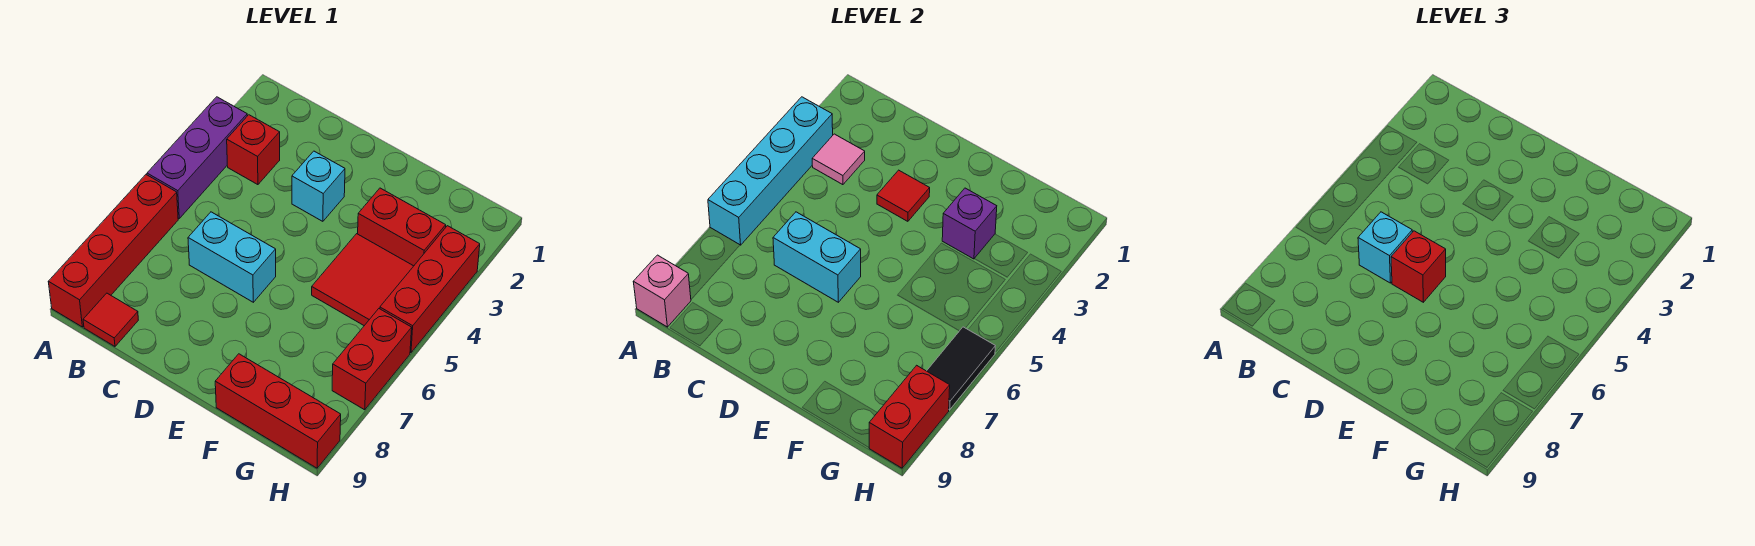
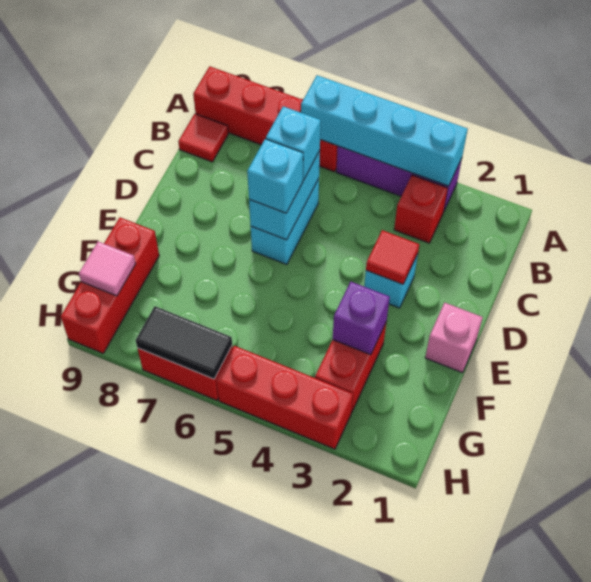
pink 1x1 brick [633,255,691,327] -> pink 1x1 brick moved to [425,303,483,373]
pink 1x1 tile [812,134,865,185] -> pink 1x1 tile moved to [79,242,136,296]
red 1x1 brick [1391,231,1446,302] -> cyan 1x1 brick [247,139,303,213]
red 2x2 tile [312,234,413,326] -> none
red 1x2 brick [869,365,950,468] -> none

